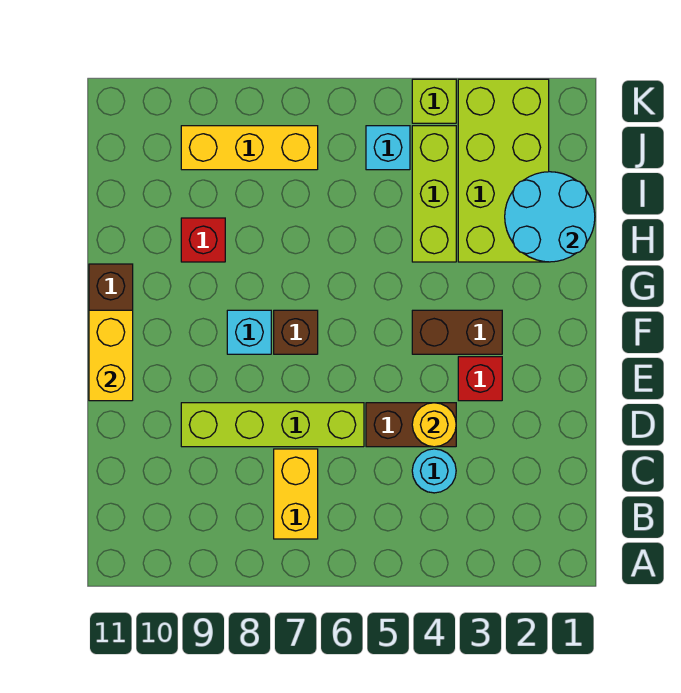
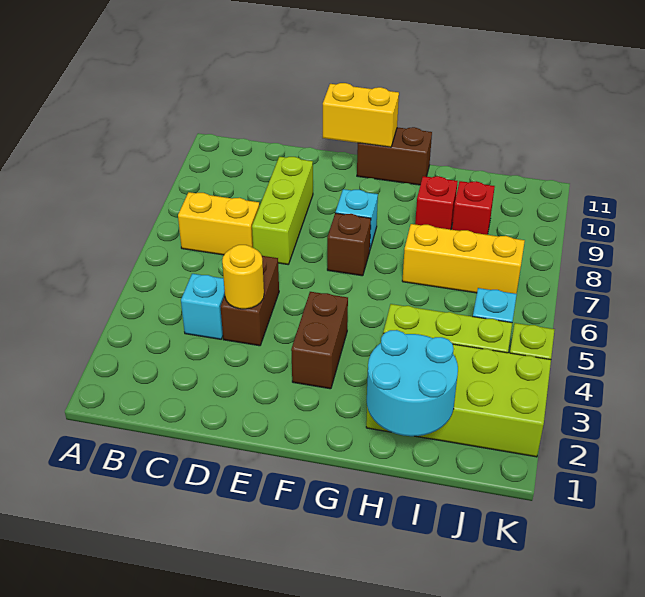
cyan 1x1 round brick [412,449,456,493] -> cyan 1x1 brick [181,274,225,339]
lime 1x4 brick [181,403,364,447] -> lime 1x3 brick [252,157,313,264]
red 1x1 brick [458,357,502,401] -> red 1x1 brick moved to [452,181,495,235]
yellow 1x3 brick [181,126,318,170] -> yellow 1x3 brick turned to [402,224,525,294]

